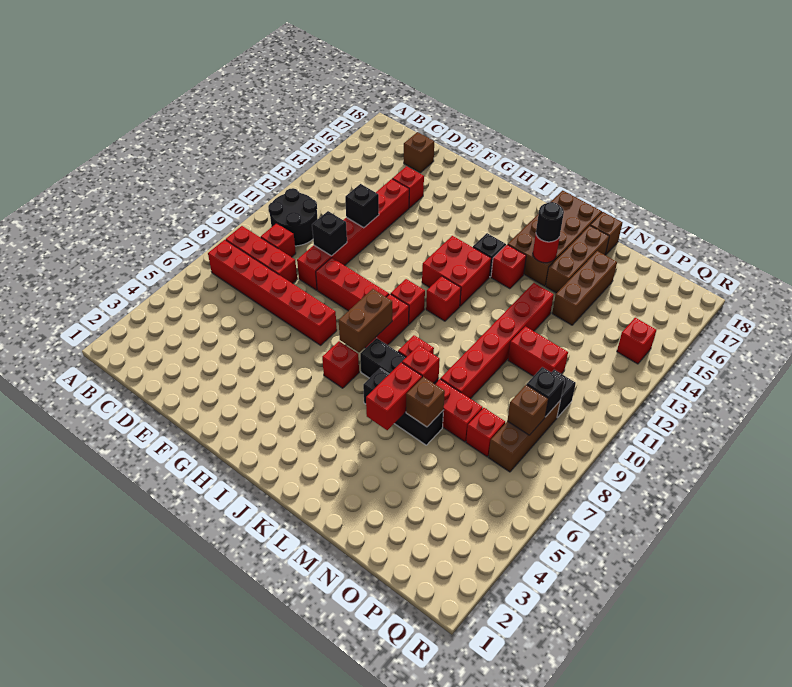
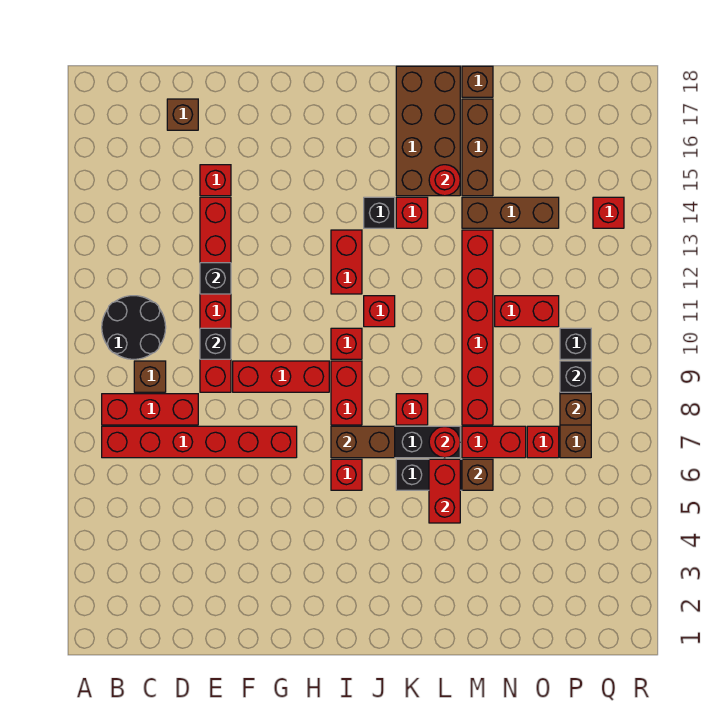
red 1x1 brick [261,223,296,257] -> brown 1x1 brick [134,361,166,392]
brown 1x2 brick [339,289,392,352] -> brown 1x2 brick turned to [331,426,395,458]
red 2x2 brick [422,236,491,306] -> red 1x2 brick [331,230,362,294]
red 1x1 brick [402,345,440,383] -> red 1x1 round brick [429,427,460,458]
black 1x1 round brick [536,202,564,242] -> none
brown 1x3 brick [552,251,617,325] -> brown 1x3 brick turned to [462,197,559,228]

